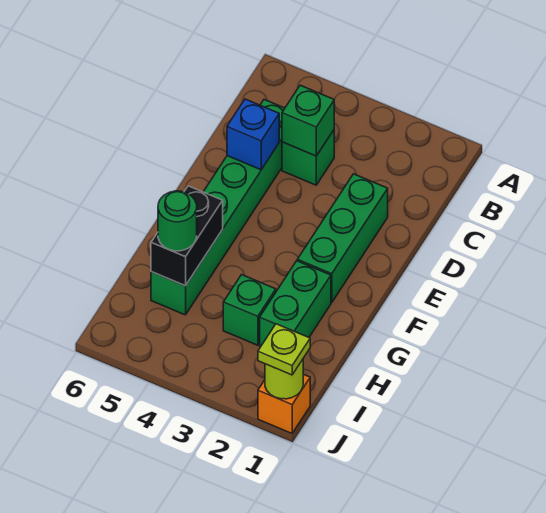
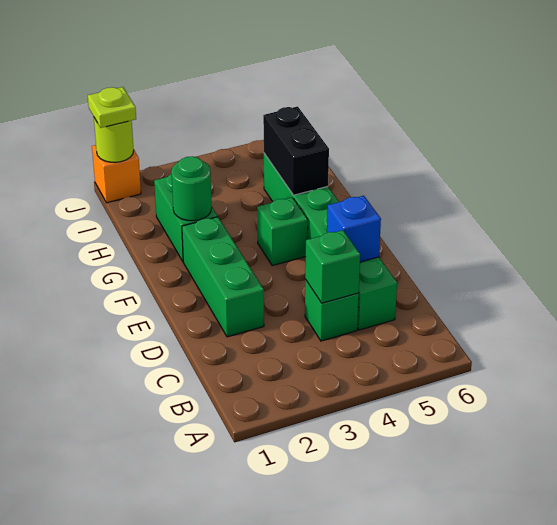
green 1x1 brick [223,275,276,345] -> green 1x1 brick moved to [257,198,308,266]
green 1x1 round brick [158,191,197,251] -> green 1x1 round brick moved to [171,156,212,221]

